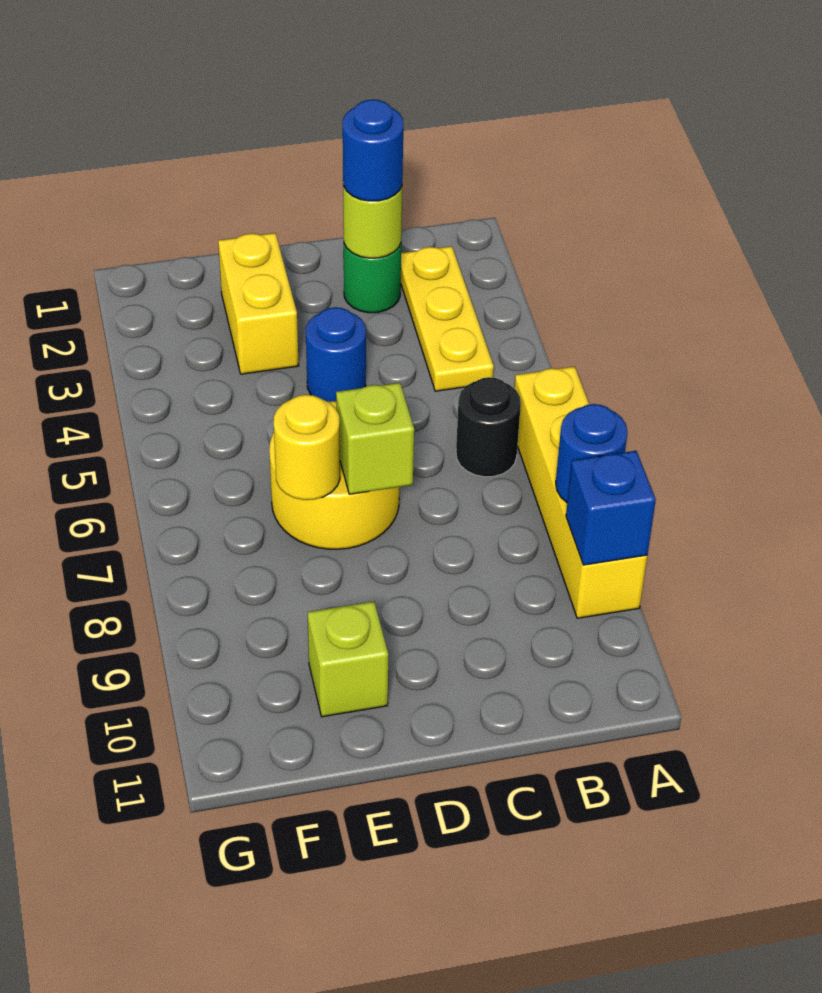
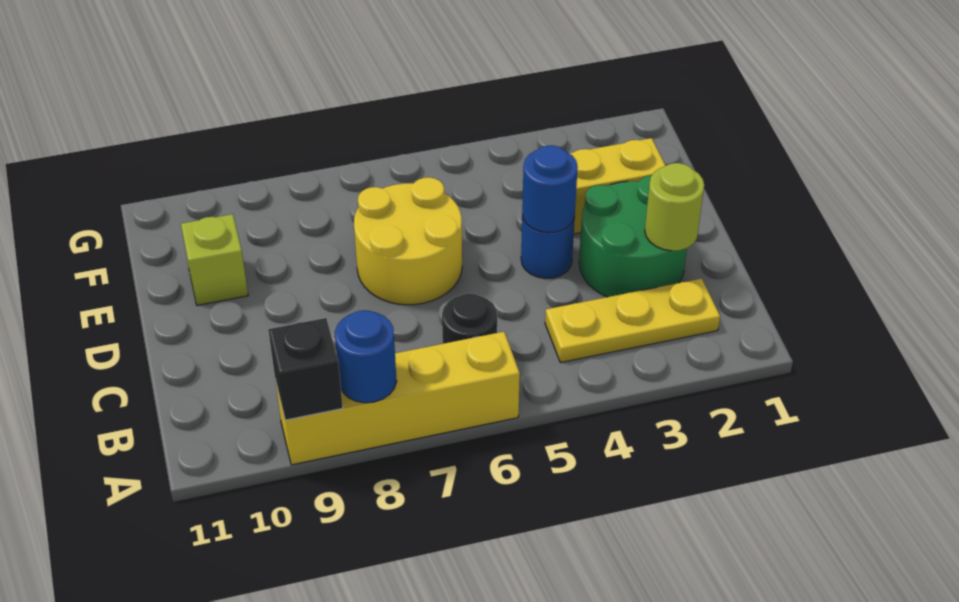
blue 1x1 brick [566,451,656,565] -> black 1x1 brick [268,318,343,420]
green 1x1 round brick [344,244,401,313] -> green 2x2 round brick [579,175,687,297]
blue 1x1 round brick [343,100,403,201] -> blue 1x1 round brick moved to [522,145,578,233]
lime 1x1 brick [336,383,414,494] -> none
yellow 1x1 round brick [274,395,340,500] -> none

